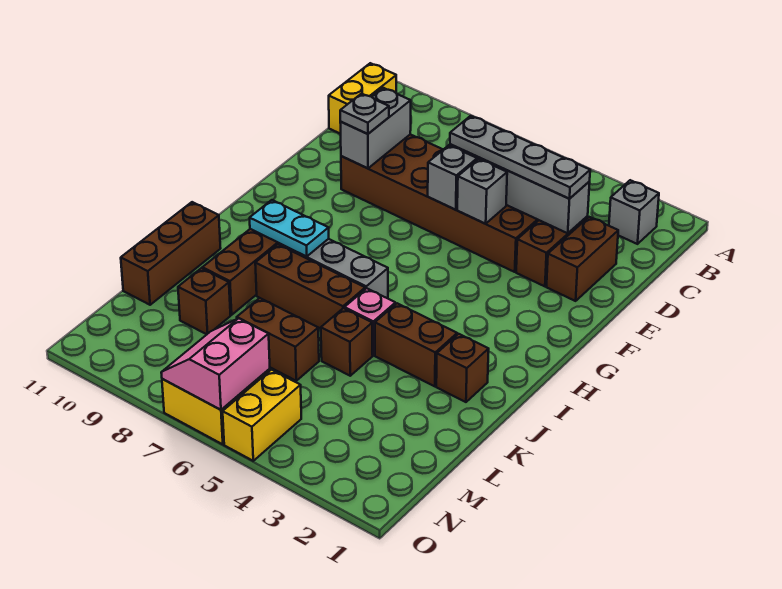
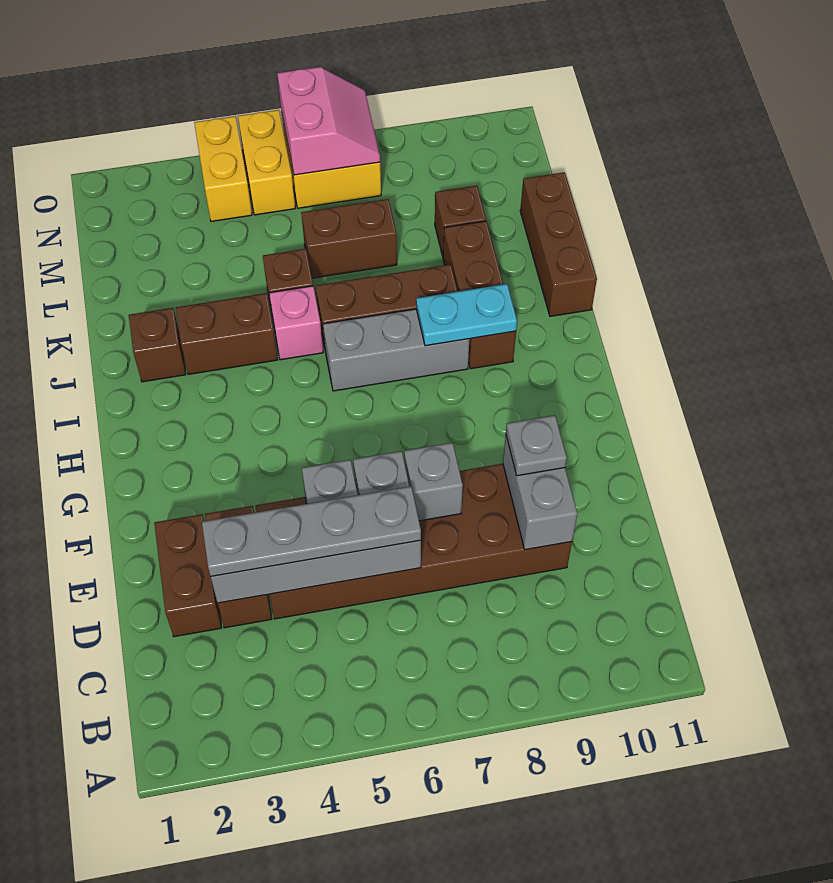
grey 1x1 brick [609,180,659,244] -> grey 1x1 brick moved to [404,443,463,521]
yellow 1x2 brick [329,63,396,134] -> yellow 1x2 brick moved to [194,116,252,221]

